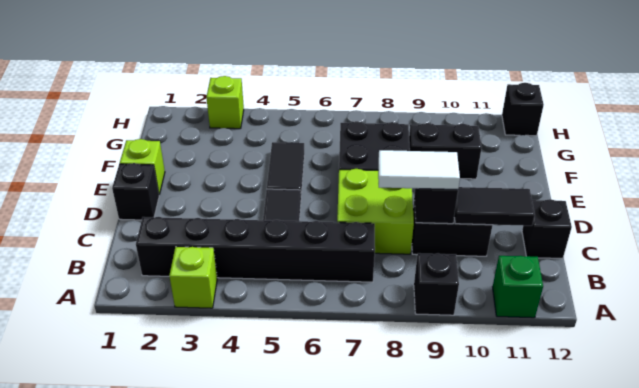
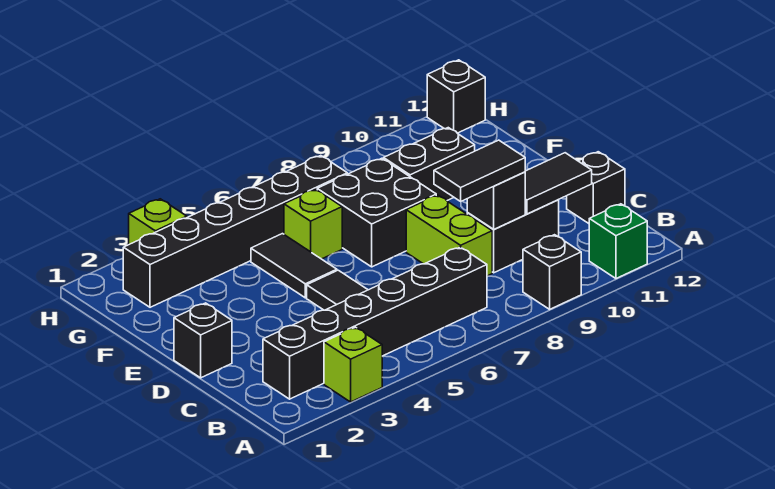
lime 2x2 brick [337,169,414,254] -> lime 1x2 brick [406,195,492,276]
white 1x2 tile [378,150,460,190] -> black 1x2 tile [434,140,525,201]
lime 1x1 brick [120,139,165,195] -> lime 1x1 brick moved to [284,189,342,259]
none -> black 1x6 brick [123,156,347,307]

